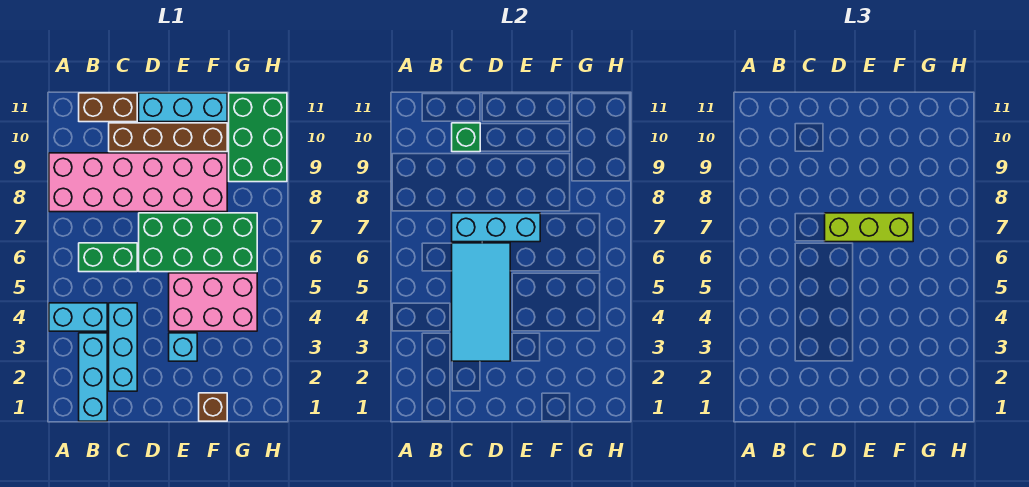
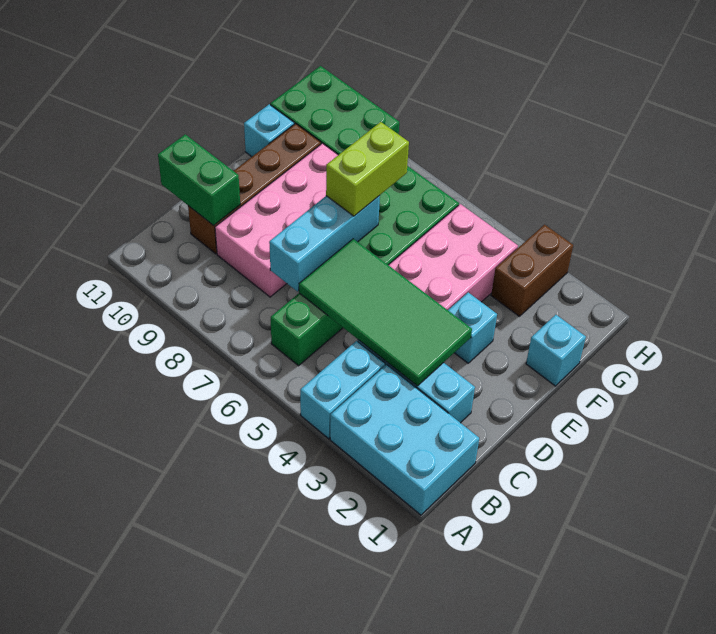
pink 2x6 brick [49,153,227,212] -> pink 2x4 brick [215,143,338,297]
cyan 1x3 brick [79,333,107,421] -> cyan 2x3 brick [330,365,479,515]
brown 1x2 brick [79,93,137,122] -> brown 1x2 brick moved to [491,225,573,316]
cyan 2x4 tile [452,243,510,361] -> green 2x4 tile [299,239,472,386]
green 1x1 brick [452,123,480,152] -> green 1x2 brick [158,134,240,225]
lime 1x3 brick [825,213,913,242] -> lime 1x2 brick [326,122,409,216]
cyan 1x3 brick [139,93,227,122] -> cyan 1x1 brick [244,104,294,157]
brown 1x1 brick [199,393,227,421] -> cyan 1x1 brick [526,315,586,386]

